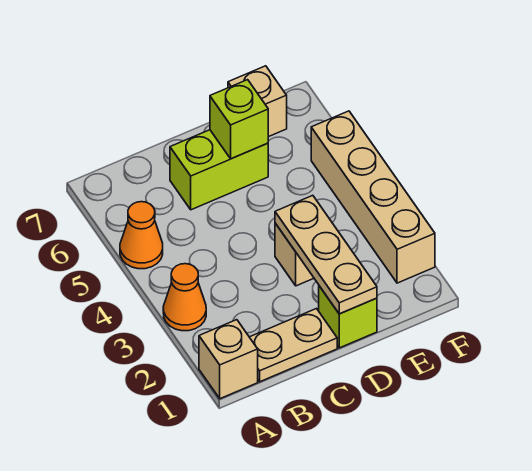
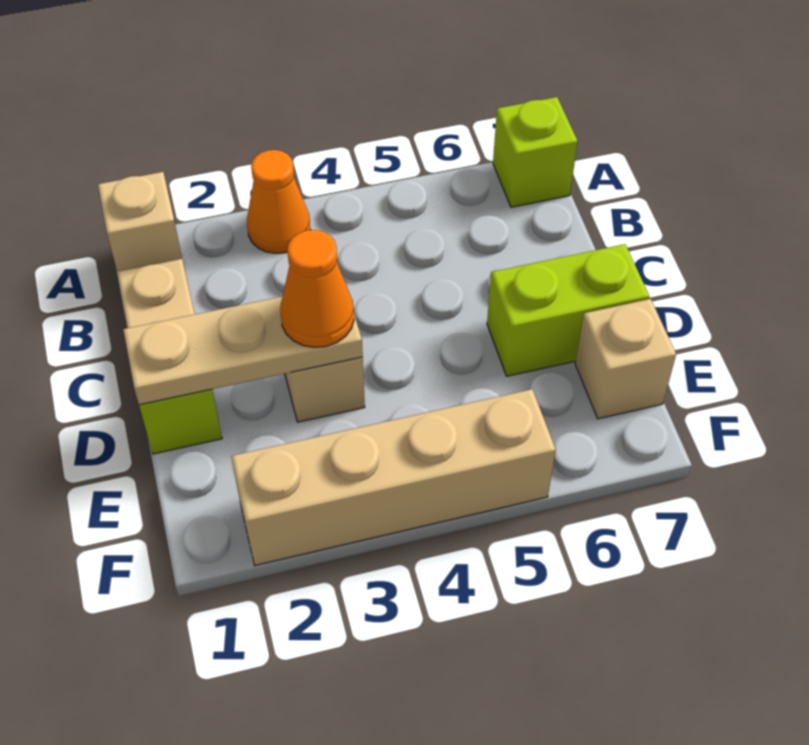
orange 1x1 cone [120,202,163,269] -> orange 1x1 cone moved to [280,230,354,347]
lime 1x2 brick [170,130,268,210] -> lime 1x2 brick turned to [487,244,649,376]
lime 1x1 brick [210,80,268,159] -> lime 1x1 brick moved to [493,97,578,207]

